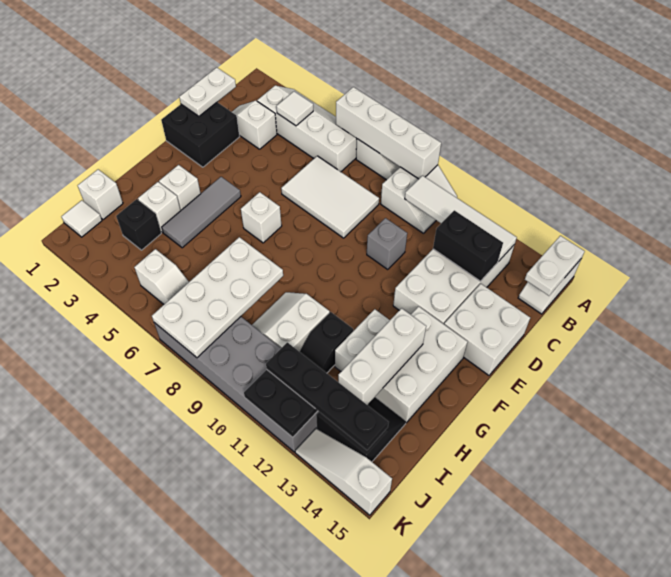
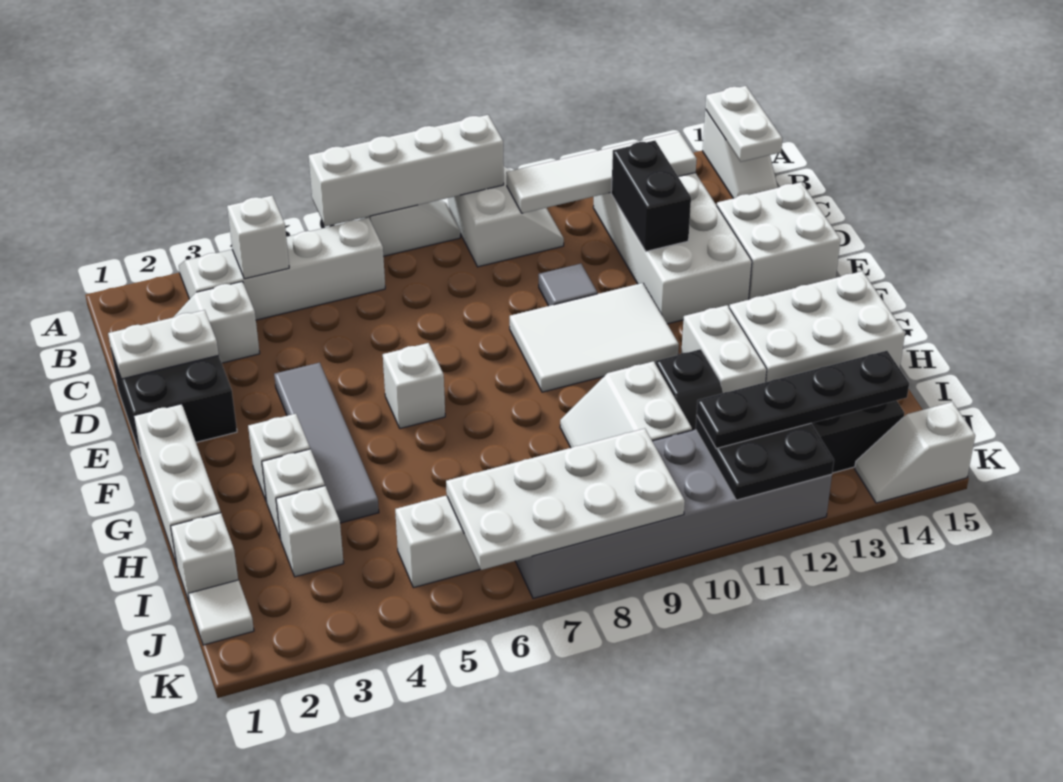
white 1x1 tile [276,91,313,126] -> white 1x1 brick [227,196,289,279]
white 1x2 plate [179,68,236,116] -> white 1x2 plate turned to [108,310,219,379]
white 2x3 tile [281,156,379,238] -> white 2x3 tile moved to [510,283,679,392]
black 1x2 brick [433,210,503,281] -> black 1x2 brick turned to [611,141,691,251]
grey 1x1 brick [367,218,407,269] -> grey 1x1 tile [539,264,597,306]
grey 1x3 tile [162,177,241,248] -> grey 1x4 tile [274,363,379,523]
white 2x3 brick [375,306,468,423] -> white 2x3 brick turned to [729,271,905,382]
white 1x3 brick [338,308,426,405] -> white 1x3 brick moved to [134,404,221,565]
white 2x4 plate [152,237,283,358] -> white 2x4 plate turned to [446,428,685,570]
black 1x1 brick [116,199,161,250] -> white 1x1 brick [276,486,344,577]
white 1x3 slope [295,429,392,515] -> white 1x2 slope [855,402,975,503]

